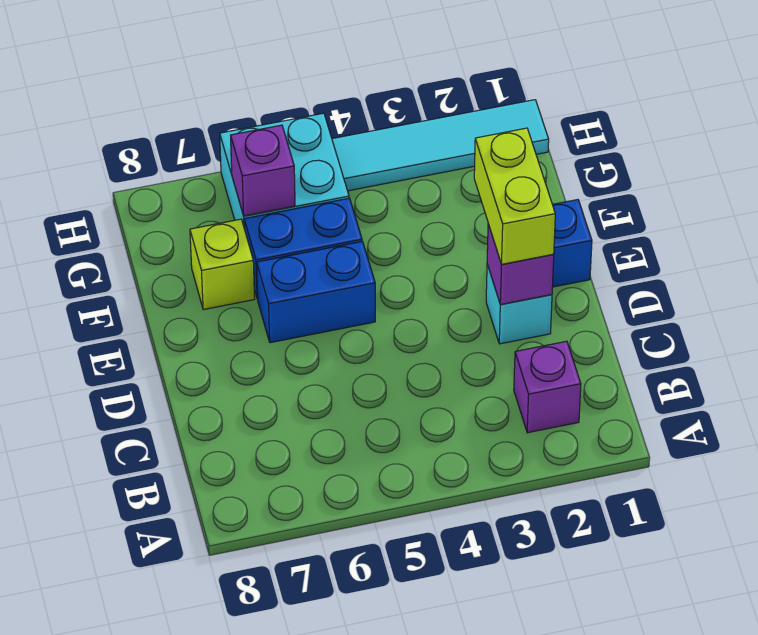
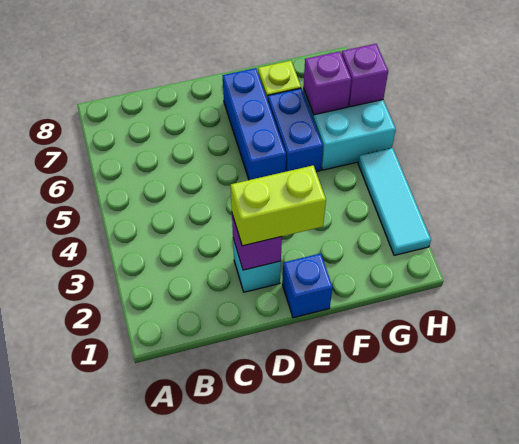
purple 1x1 brick [514,341,581,433] -> purple 1x1 brick moved to [341,44,388,107]
blue 1x2 brick [257,241,375,343] -> blue 1x3 brick [223,68,286,180]
cyan 1x4 tile [332,100,549,191] -> cyan 1x3 tile [358,148,431,255]

